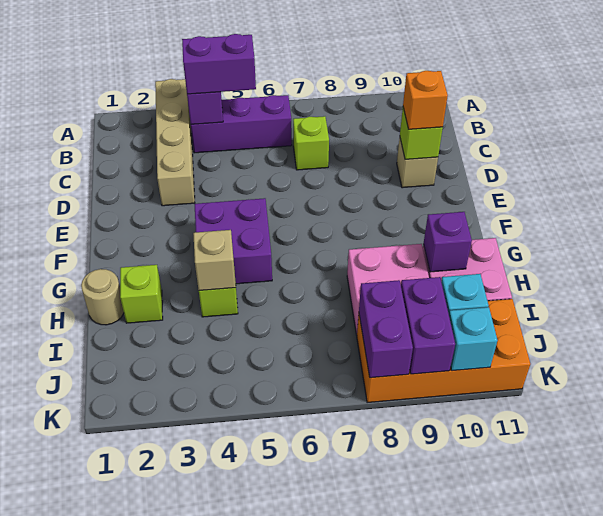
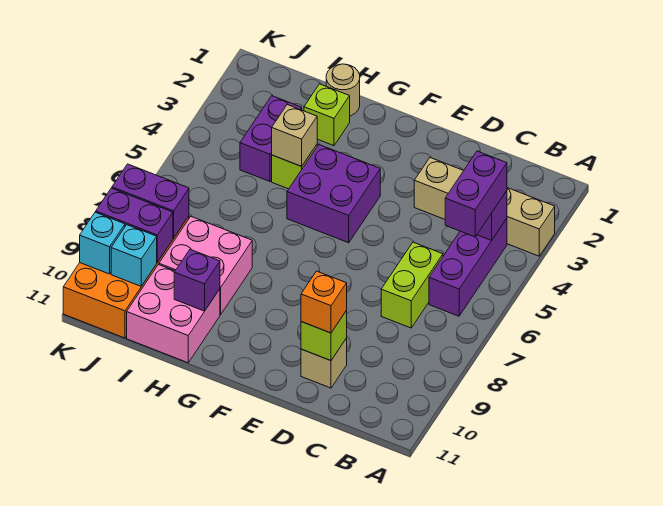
lime 1x1 brick [293,116,329,170] -> lime 1x2 brick [381,242,443,328]
none -> purple 1x2 brick [240,96,302,182]

